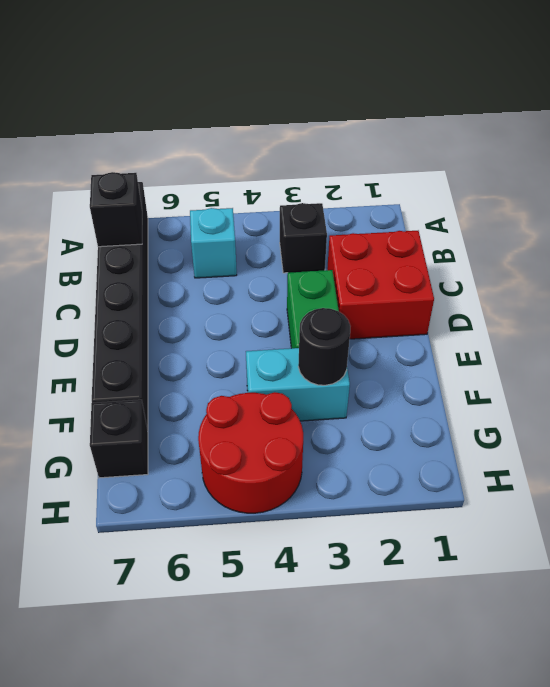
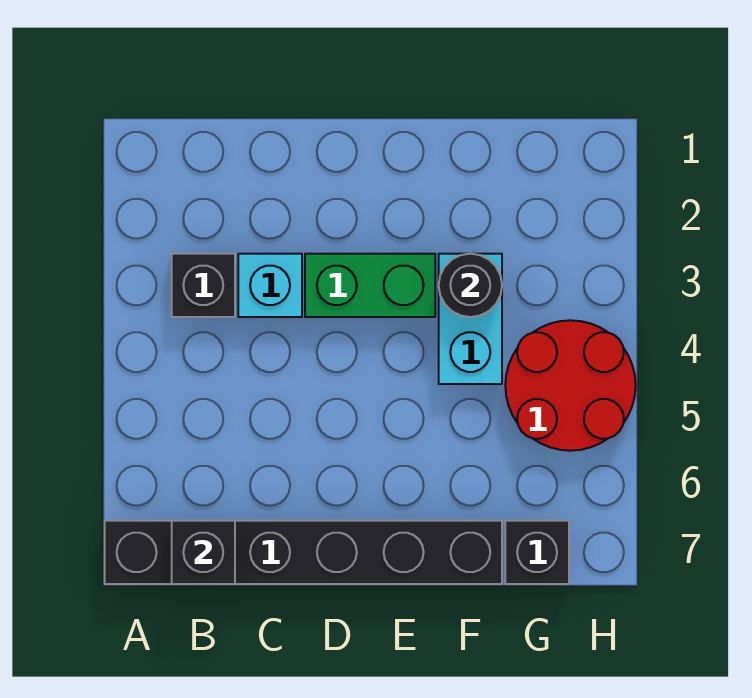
cyan 1x1 brick [190,208,237,278] -> cyan 1x1 brick moved to [238,254,302,317]
red 2x2 brick [327,231,434,339] -> none

